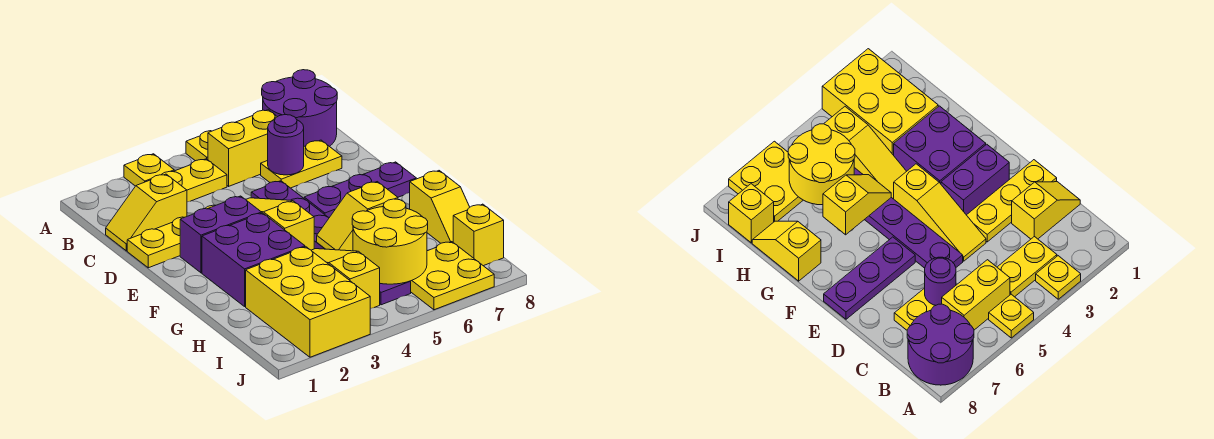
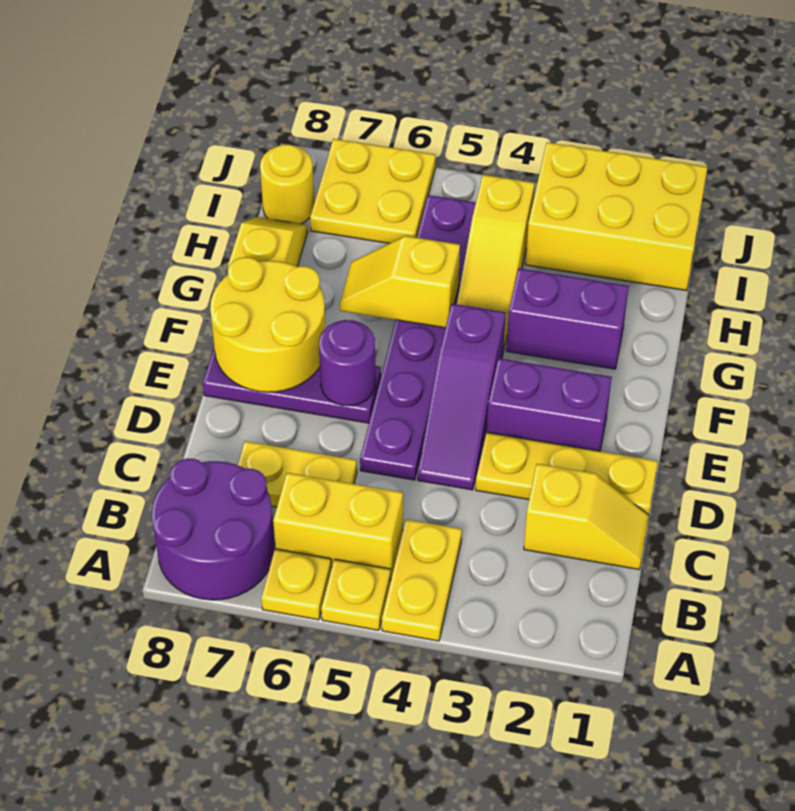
yellow 1x1 plate [124,154,174,186] -> yellow 1x1 plate moved to [261,549,332,620]
yellow 1x2 plate [161,159,227,202] -> yellow 1x2 plate turned to [382,519,462,641]
purple 1x1 round brick [268,115,304,175] -> purple 1x1 round brick moved to [319,320,376,406]
yellow 1x3 slope [246,198,314,250] -> purple 1x3 slope [418,304,506,490]
purple 2x2 brick [202,213,305,306] -> purple 1x2 brick [506,268,629,369]
yellow 1x2 slope [317,182,398,251] -> yellow 1x2 slope turned to [340,236,460,328]
yellow 2x3 brick [246,247,370,357] -> yellow 2x3 brick turned to [526,142,707,291]
yellow 2x2 round brick [352,199,428,284] -> yellow 2x2 round brick moved to [210,257,325,392]
yellow 1x1 brick [453,204,504,266] -> yellow 1x1 round brick [260,145,314,224]

